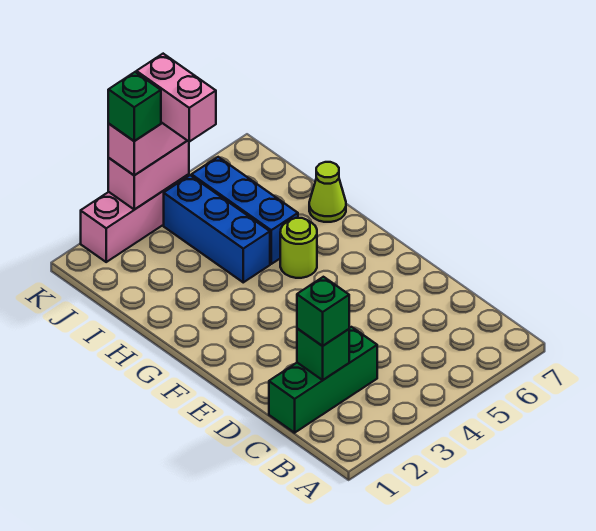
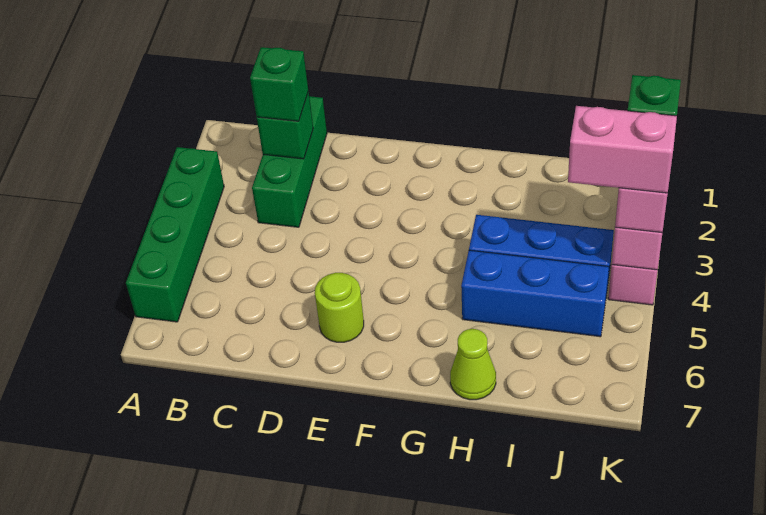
none -> green 1x4 brick [126,147,224,322]
lime 1x1 round brick [280,218,317,278] -> lime 1x1 round brick moved to [315,273,364,342]

